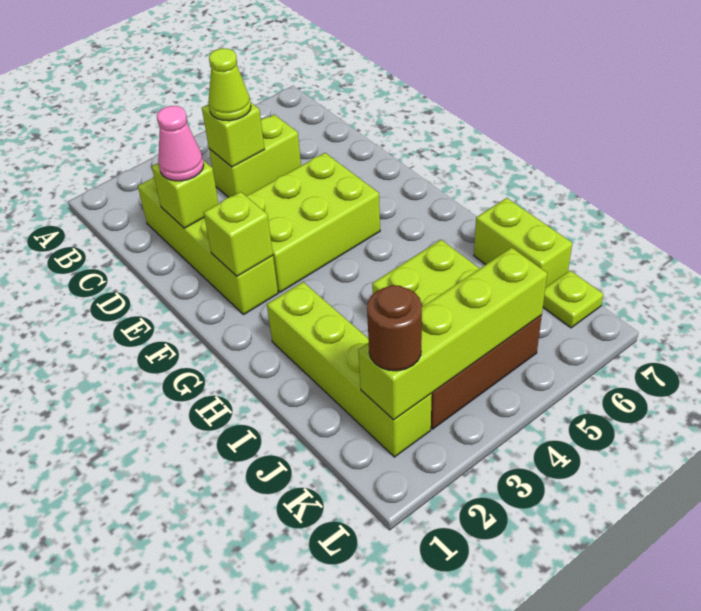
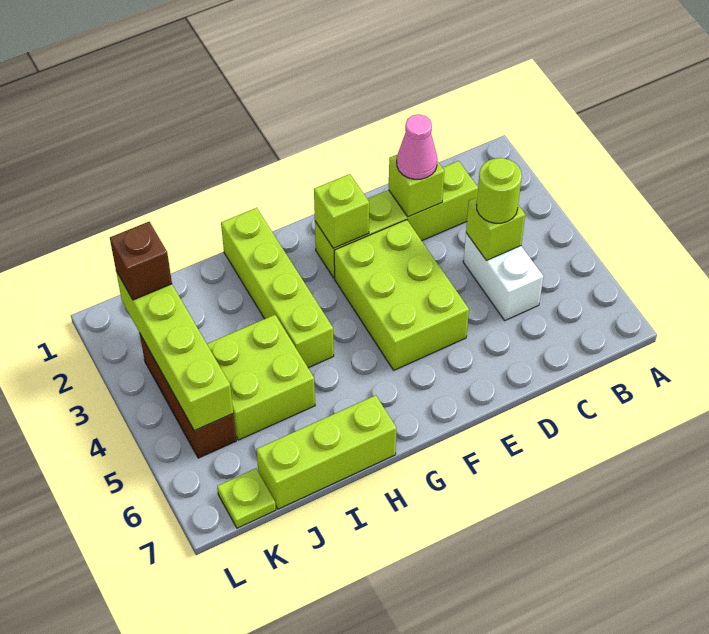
lime 1x2 brick [209,115,301,197] -> white 1x2 brick [463,233,543,320]
lime 1x1 cone [208,48,251,121] -> lime 1x1 round brick [476,158,522,223]
lime 1x4 brick [267,282,432,457] -> lime 1x4 brick turned to [221,208,334,368]
lime 1x2 brick [474,198,572,287] -> lime 1x3 brick [256,395,396,509]
brown 1x1 round brick [367,285,422,371] -> brown 1x1 brick [110,222,172,300]

